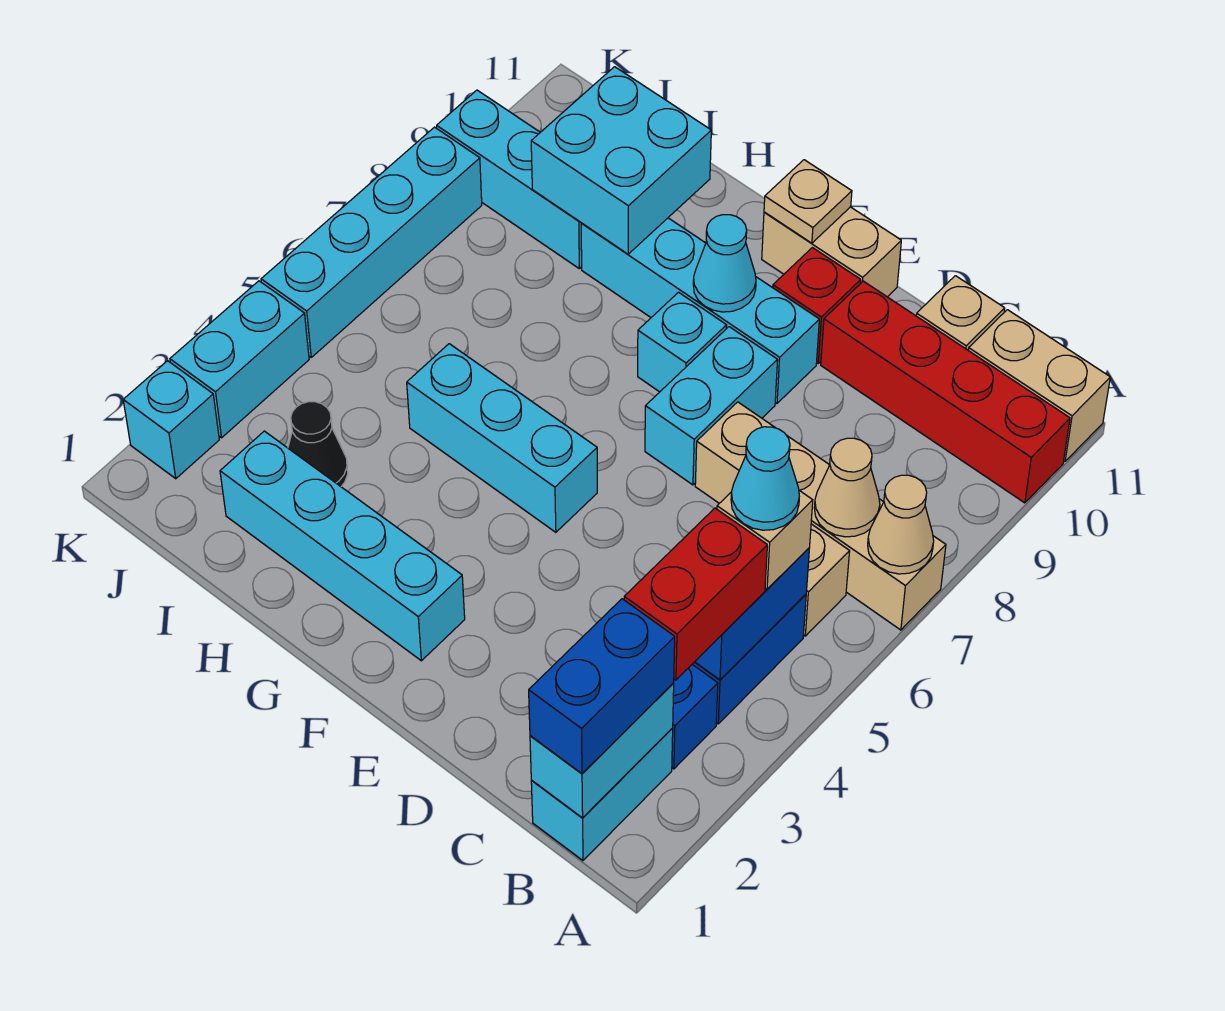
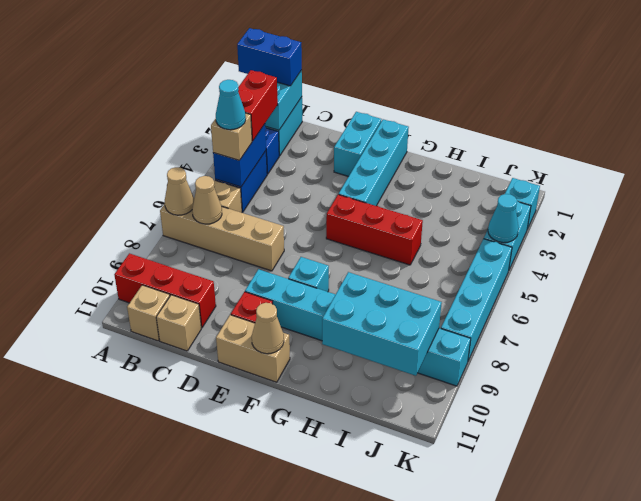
red 1x4 brick [821,281,1070,503] -> red 1x3 brick [114,253,216,328]
tan 1x2 brick [968,310,1110,462] -> tan 1x1 brick [127,285,170,341]
blue 1x2 brick [529,599,675,773] -> blue 1x2 brick turned to [237,28,302,86]
cyan 1x2 brick [645,327,778,485] -> cyan 1x2 brick moved to [334,112,382,176]
cyan 1x4 brick [220,431,465,661] -> cyan 1x4 brick turned to [339,119,409,206]
cyan 1x3 brick [407,344,597,532] -> red 1x3 brick [326,195,423,265]
cyan 1x1 cone [693,215,756,312] -> cyan 1x1 cone moved to [488,194,519,243]
tan 1x1 plate [764,160,852,243] -> tan 1x1 cone [252,303,284,354]
cyan 2x2 brick [531,67,711,254] -> cyan 2x3 brick [322,272,442,376]
black 1x1 cone [288,402,348,486] -> none

